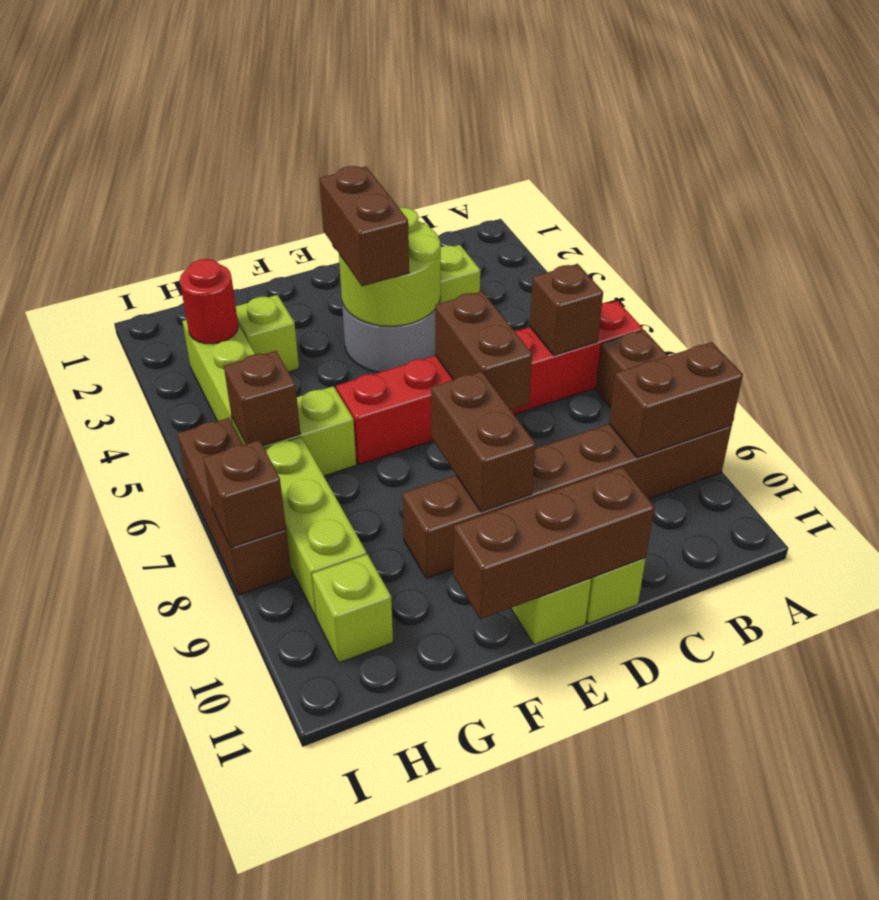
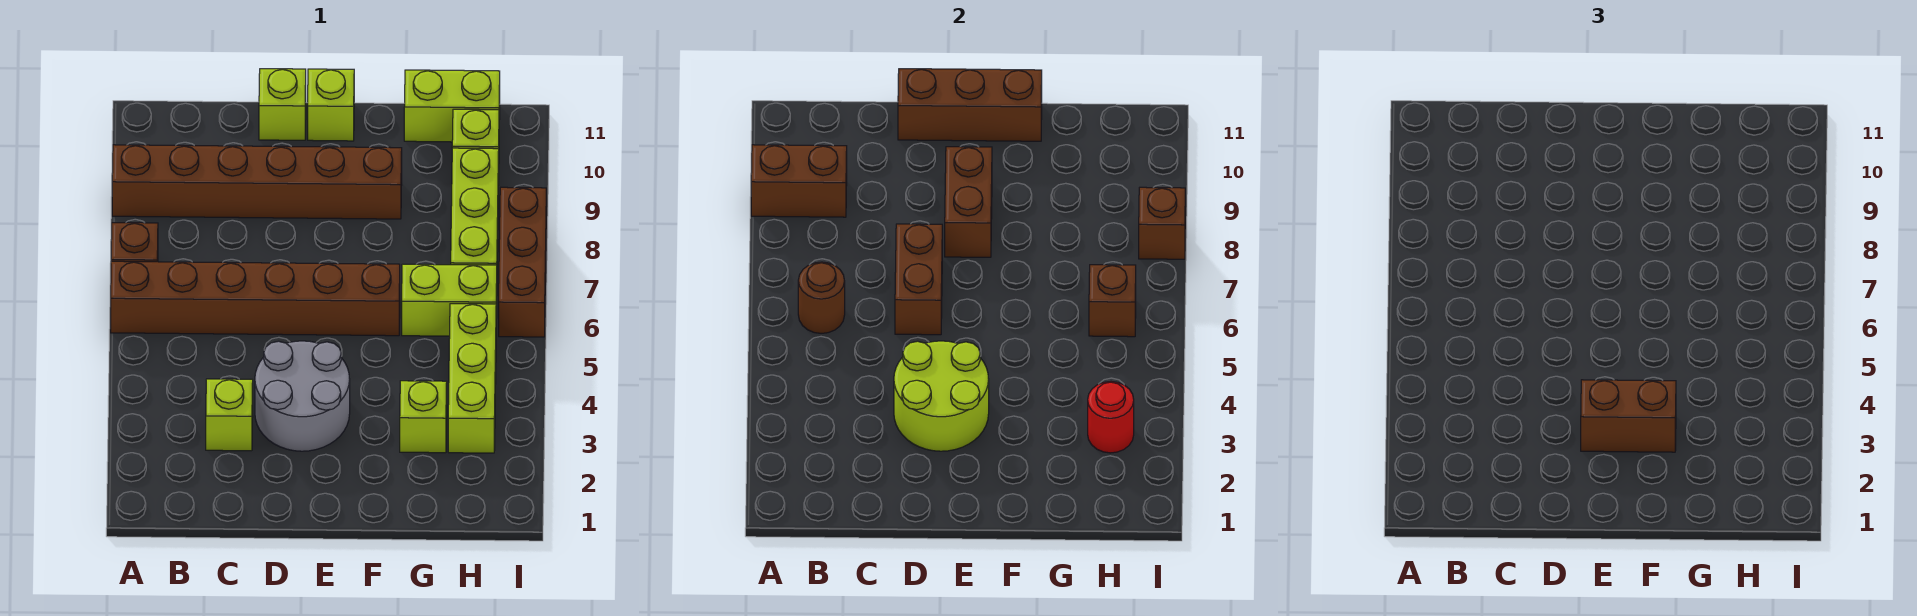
red 1x6 brick [336,301,643,465] -> brown 1x6 brick [111,261,400,336]
brown 1x1 brick [530,264,603,355] -> brown 1x1 round brick [798,262,845,333]
brown 1x2 brick [319,166,409,286] -> brown 1x2 brick turned to [1581,380,1676,452]
none -> lime 1x2 brick [404,70,500,142]

